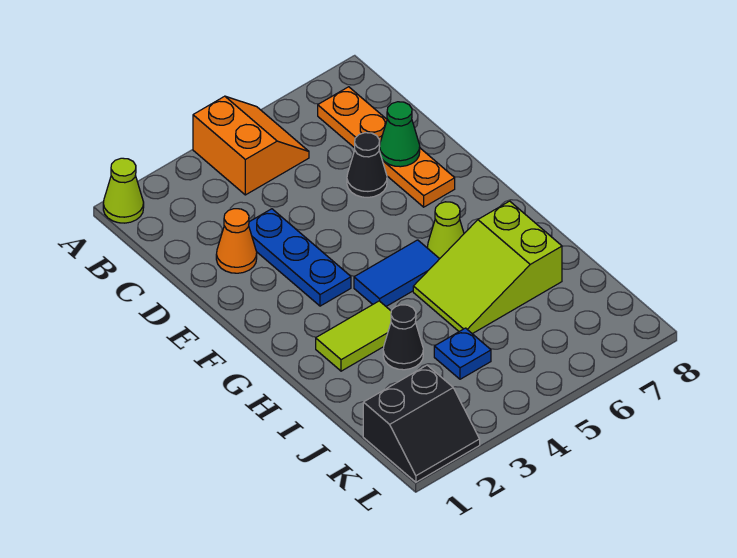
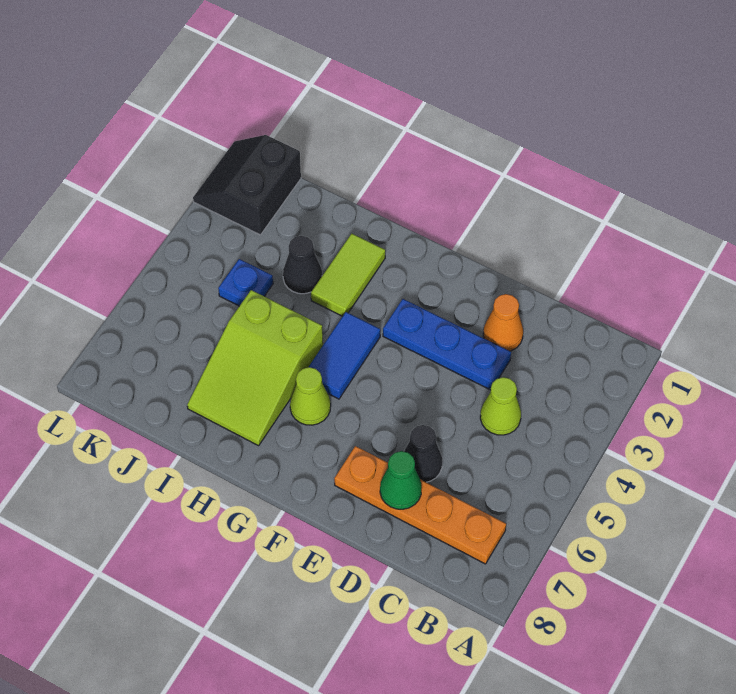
lime 1x1 cone [103,158,144,223] -> lime 1x1 cone moved to [480,377,521,435]
orange 2x2 slope [193,96,309,195] -> none
lime 2x3 slope [413,201,562,334] -> lime 2x3 slope turned to [187,290,323,446]

